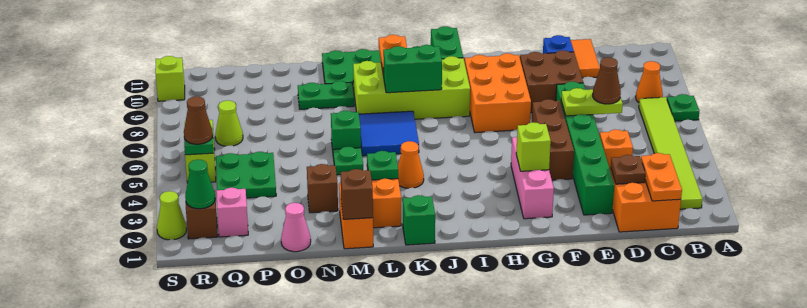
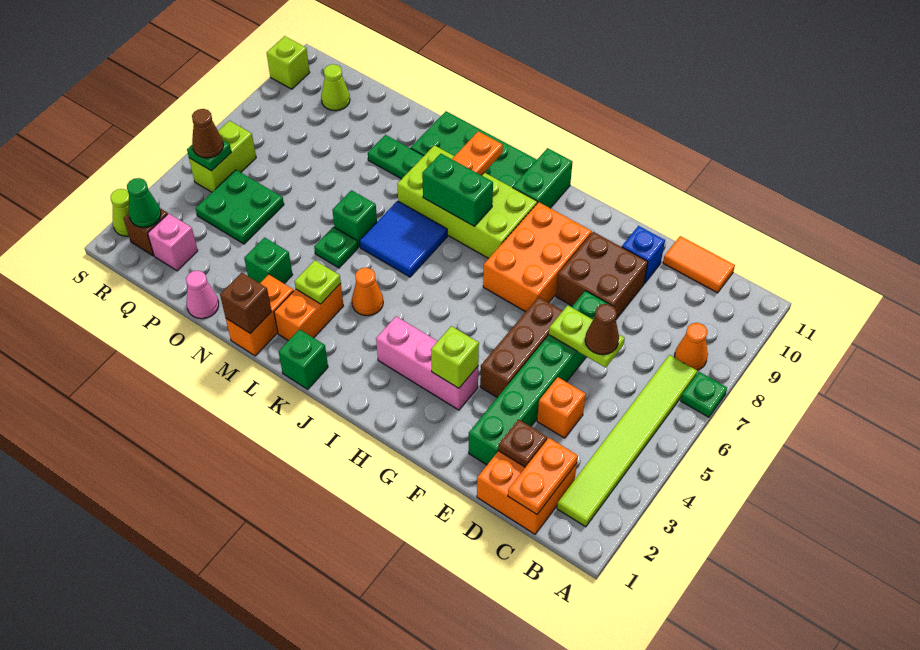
orange 1x2 tile [571,39,600,78] -> orange 1x2 tile turned to [663,236,735,293]
pink 1x3 brick [511,137,554,219] -> pink 1x3 brick turned to [376,316,478,410]
green 1x1 plate [367,151,398,180] -> lime 1x1 plate [294,260,341,304]
brown 1x1 brick [307,164,338,213] -> green 1x1 brick [244,238,292,284]
lime 1x1 cone [215,100,243,146] -> lime 1x1 cone moved to [321,64,350,111]

